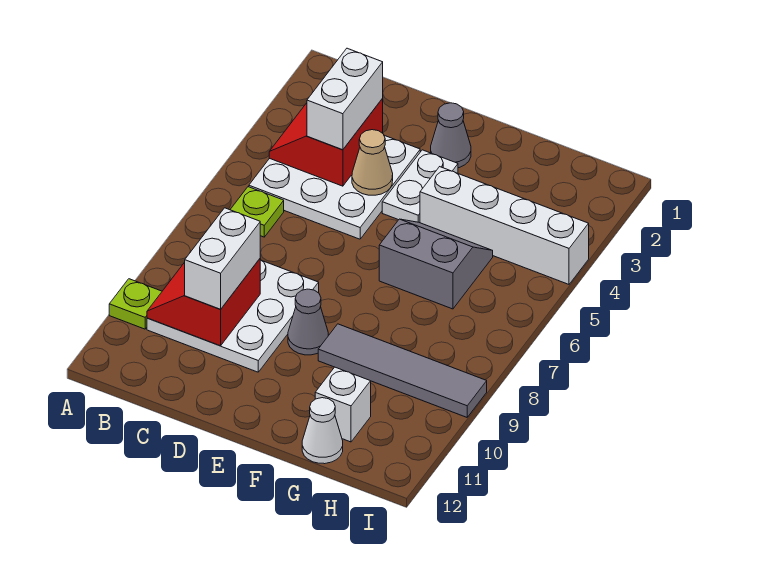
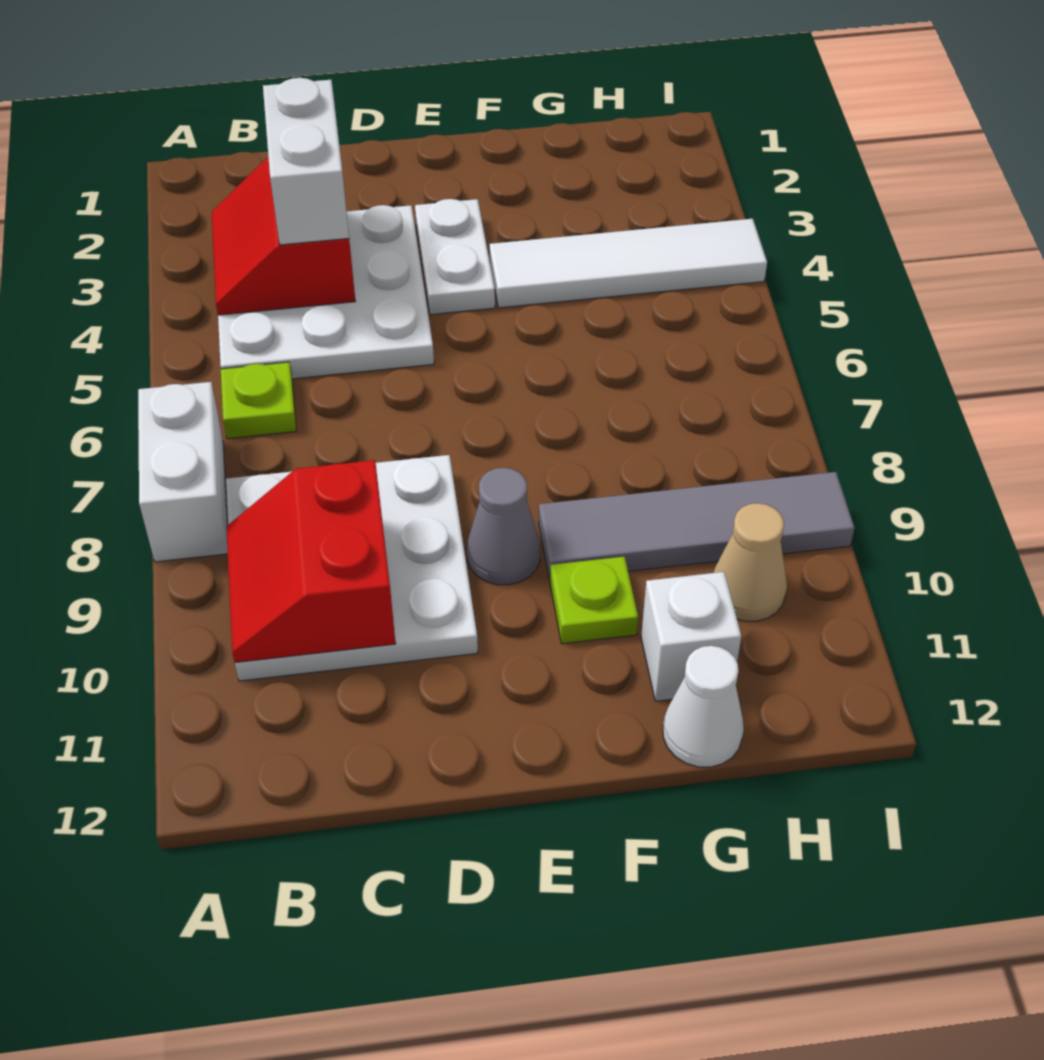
lime 1x1 plate [109,279,162,329] -> lime 1x1 plate moved to [550,557,638,644]
white 1x2 brick [185,208,260,309] -> white 1x2 brick moved to [138,382,228,562]
tan 1x1 cone [352,130,393,195] -> tan 1x1 cone moved to [713,503,787,621]
grey 1x1 cone [431,103,471,168] -> none
white 1x4 brick [420,167,589,284] -> white 1x4 tile [490,219,767,308]
grey 2x2 slope [379,219,493,309] -> none

